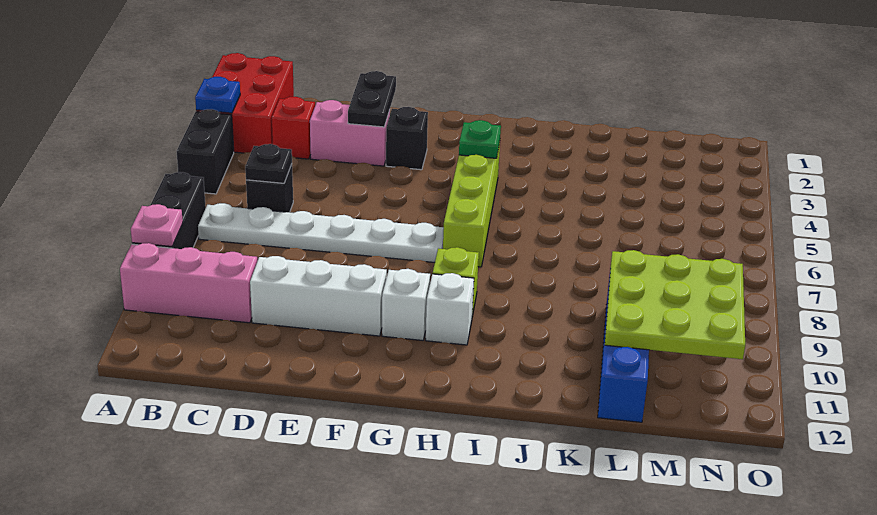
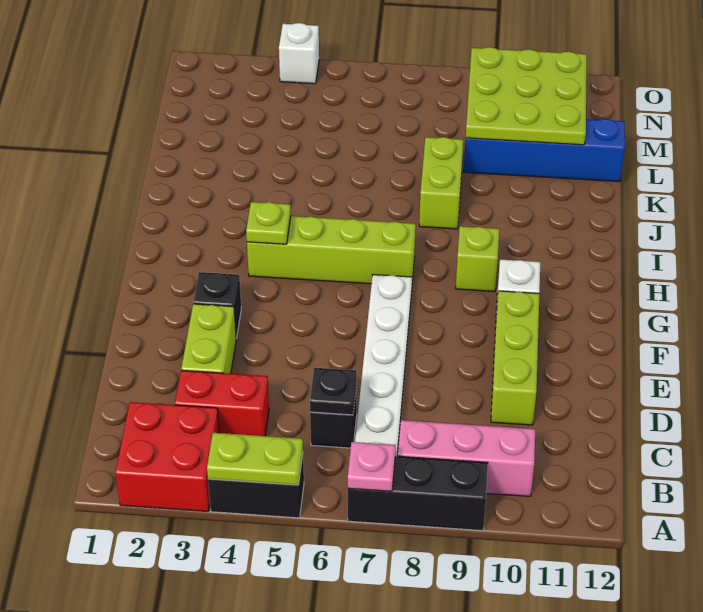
red 2x3 brick [196,53,294,153] -> red 2x2 brick [115,402,219,512]
blue 1x1 plate [195,77,240,113] -> none
none -> lime 1x2 plate [207,433,303,485]
pink 1x1 plate [131,204,183,246] -> pink 1x1 plate moved to [348,442,396,491]
pink 1x3 brick [120,243,257,323] -> pink 1x3 brick turned to [398,420,535,496]
red 1x1 brick [272,97,315,159] -> red 1x2 brick [175,370,269,436]
pink 1x2 brick [310,100,390,166] -> lime 1x2 brick [181,304,236,374]
white 1x3 brick [250,256,387,336] -> lime 1x3 brick [491,291,540,425]
black 1x2 plate [348,71,396,127] -> none
green 1x1 plate [459,120,501,158] -> lime 1x1 plate [246,202,291,244]
white 1x1 brick [426,273,474,345] -> white 1x1 brick moved to [279,23,319,84]
none -> lime 1x2 brick [419,137,463,229]

